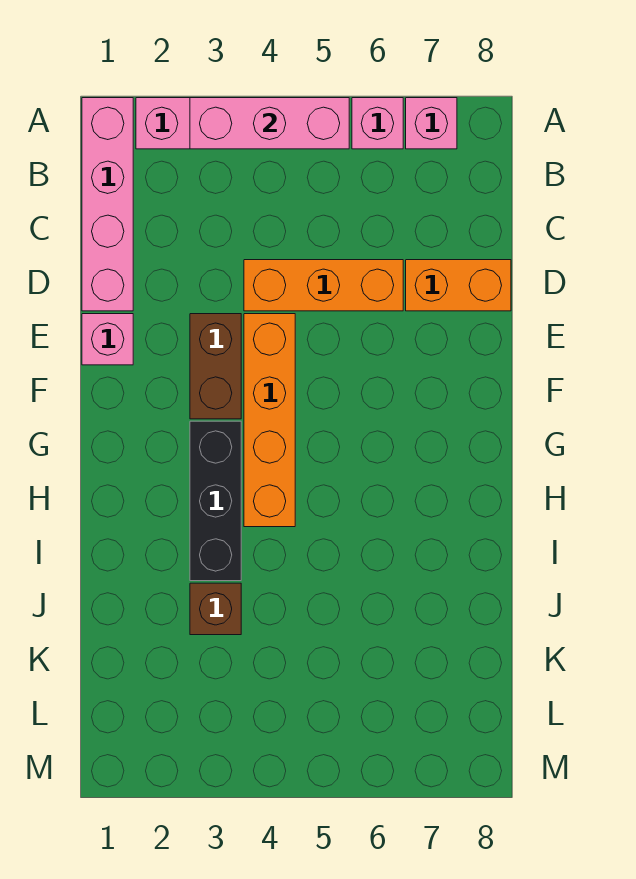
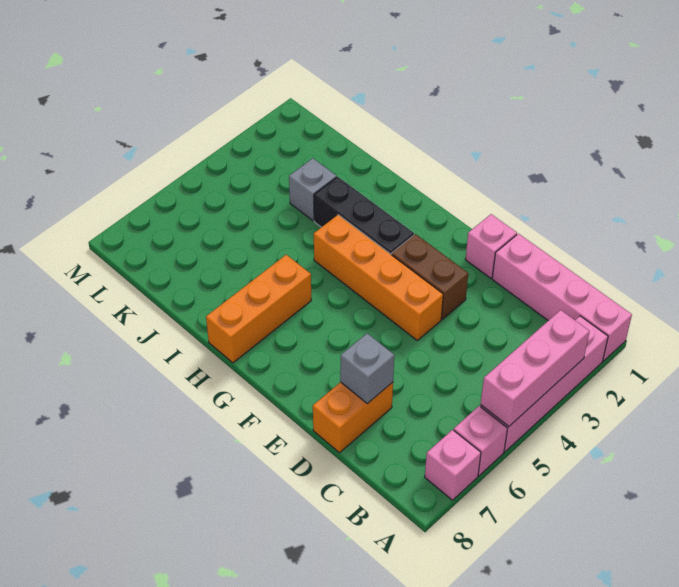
orange 1x3 brick [244,260,403,311] -> orange 1x3 brick moved to [206,255,311,363]
none -> grey 1x1 brick [340,333,394,404]
brown 1x1 brick [190,583,241,635] -> grey 1x1 brick [289,158,337,221]

